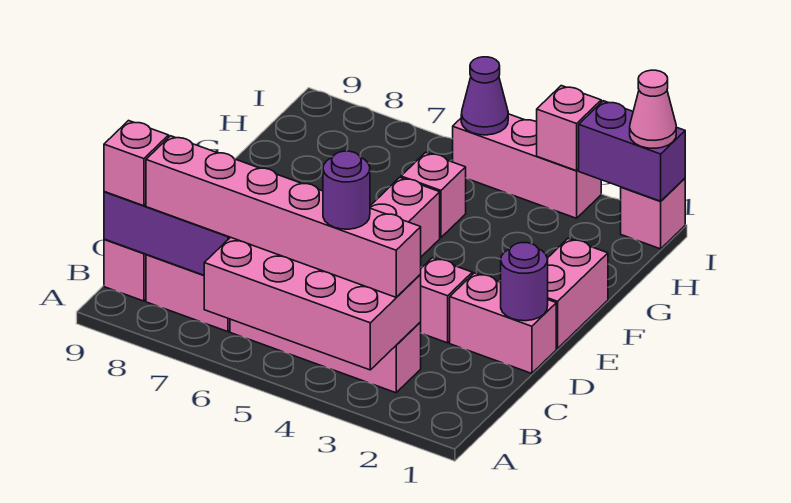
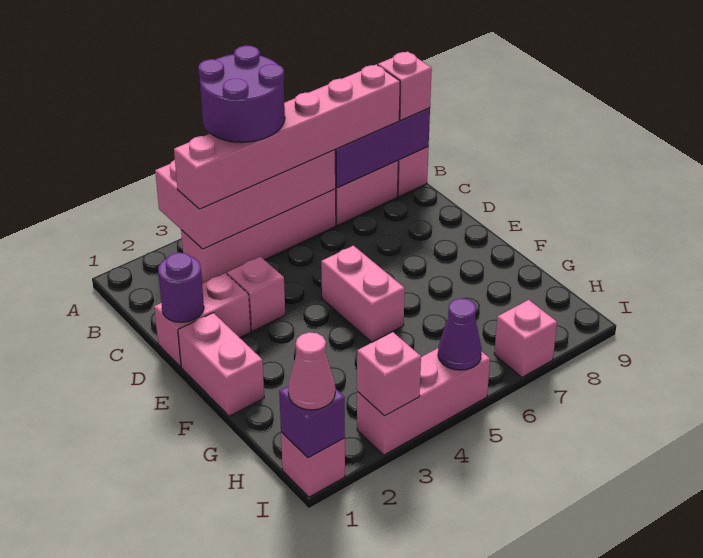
purple 1x1 round brick [323,151,370,229] -> purple 2x2 round brick [198,45,285,142]
pink 1x1 brick [401,152,466,238] -> pink 1x1 brick moved to [494,300,557,377]
purple 1x2 brick [579,101,685,201] -> purple 1x1 brick [279,386,345,458]

